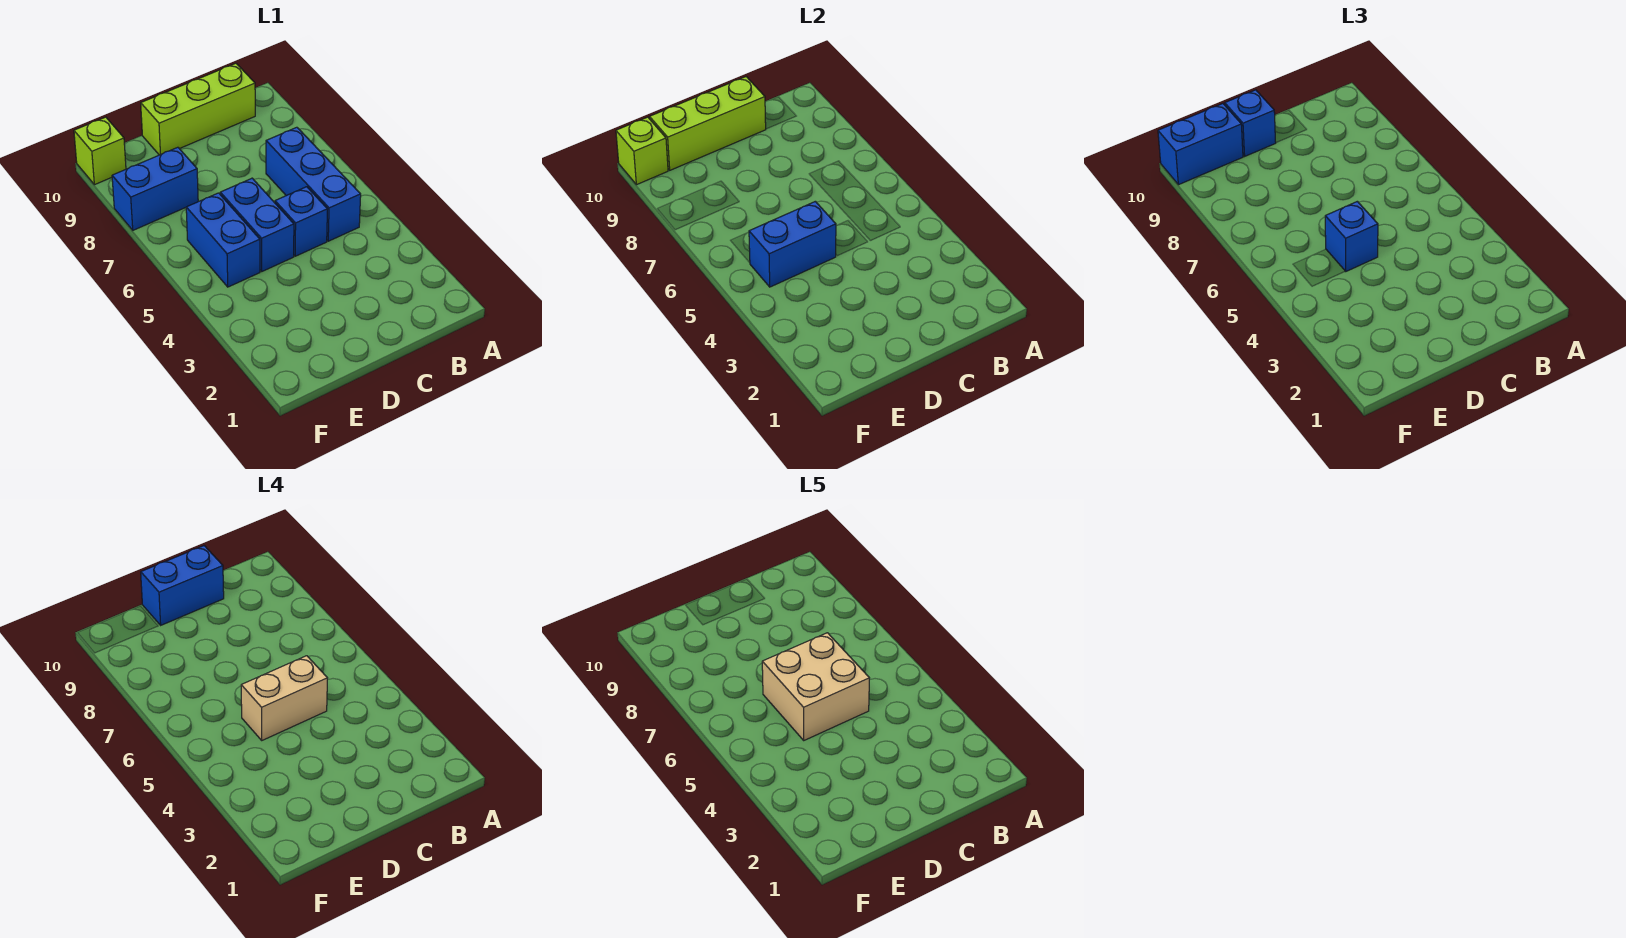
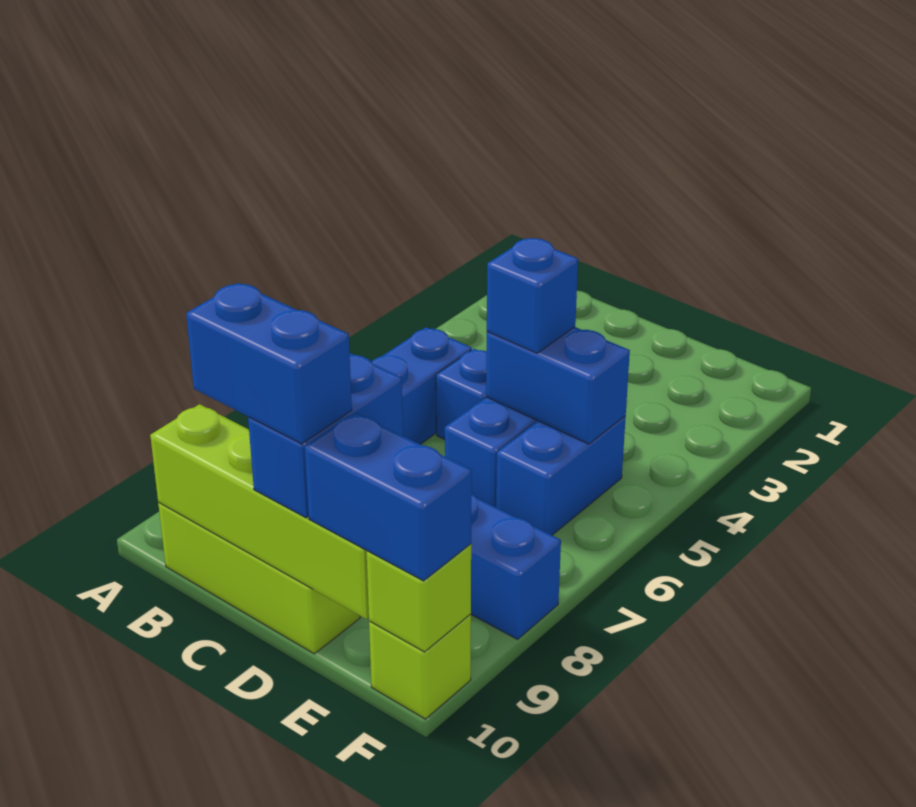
tan 1x2 brick [241,656,327,740] -> none
tan 2x2 brick [762,633,869,740] -> none
lime 1x3 brick [650,77,766,170] -> lime 1x4 brick [150,404,369,619]
blue 1x1 brick [1225,90,1276,156] -> blue 1x2 brick [248,353,403,518]

